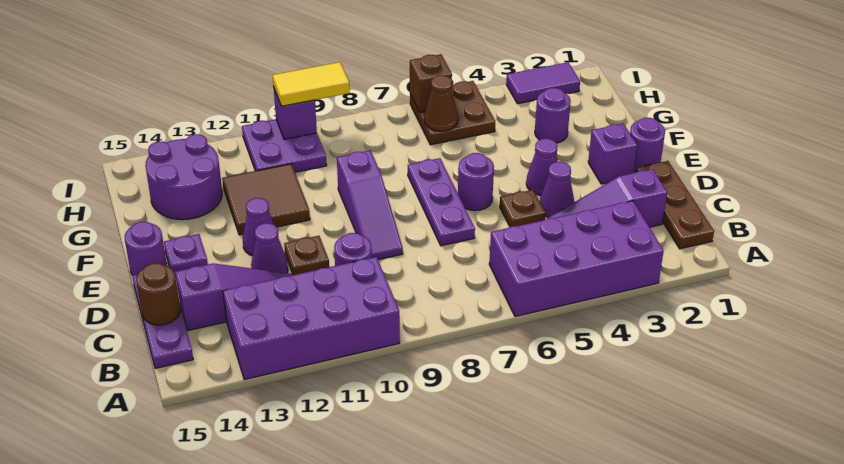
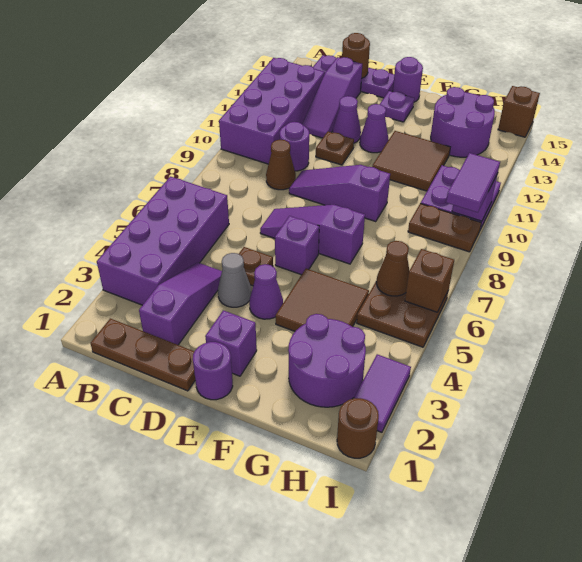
none -> brown 1x1 cone [266,140,296,190]
purple 1x1 cone [540,162,574,217] -> grey 1x1 cone [218,253,252,307]
purple 1x3 plate [408,158,475,246] -> purple 1x3 slope [260,205,365,264]
purple 1x1 round brick [458,153,494,211] -> purple 1x1 brick [275,216,319,275]
none -> brown 2x2 tile [275,269,369,331]
purple 1x1 round brick [535,88,571,143] -> purple 2x2 round brick [288,314,366,407]
none -> brown 1x2 plate [408,203,481,252]
none -> brown 1x1 round brick [337,398,379,458]
yellow 1x2 tile [273,62,350,106] -> purple 1x2 tile [446,153,500,212]
none -> brown 1x1 brick [498,86,540,137]

